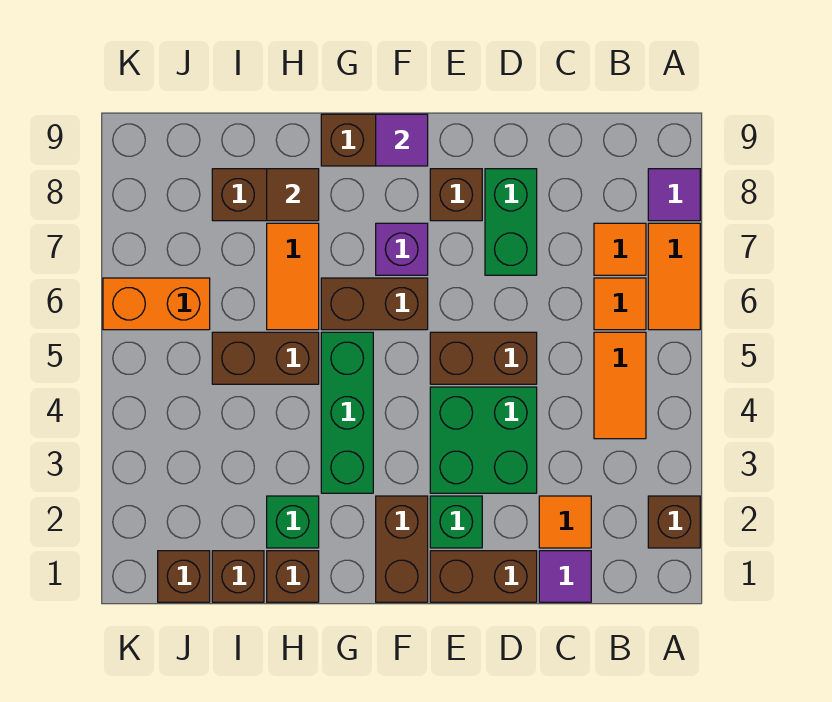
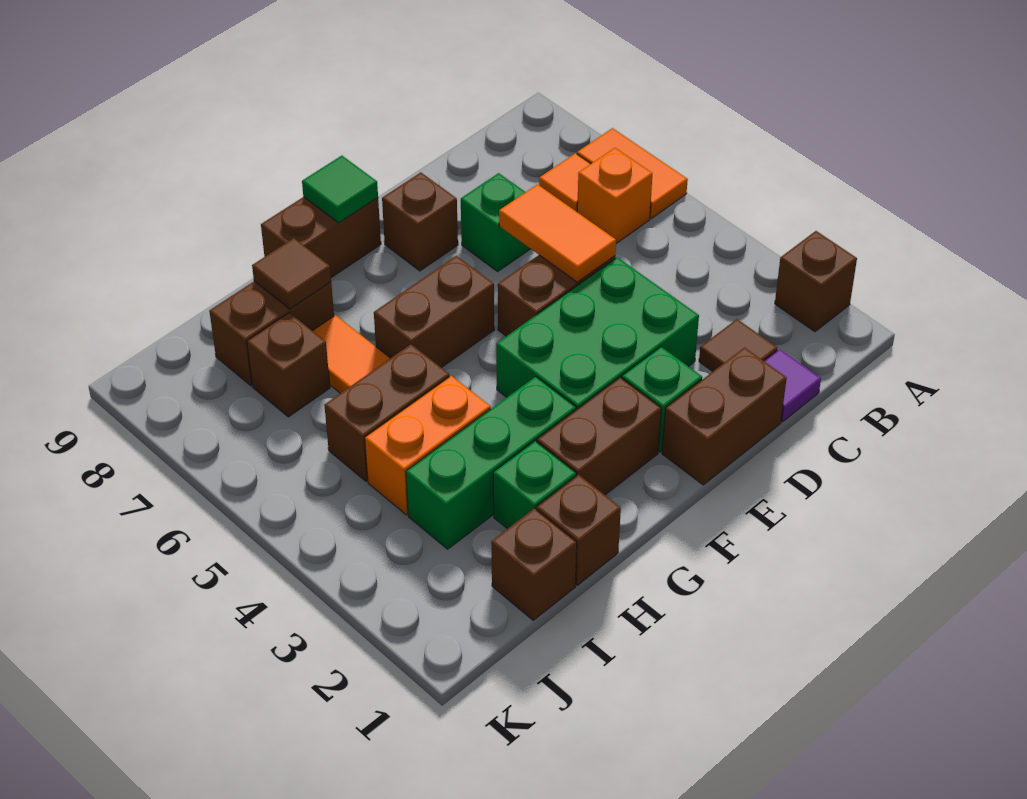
purple 1x1 tile [648,169,700,221] -> none
orange 1x2 tile [594,332,646,439] -> orange 1x2 tile moved to [499,184,616,282]
orange 1x1 tile [594,278,646,330] -> orange 1x1 brick [577,148,653,244]
orange 1x1 tile [539,496,591,548] -> brown 1x1 tile [699,319,777,372]
green 2x2 brick [430,387,537,493] -> green 2x3 brick [496,257,699,410]
green 1x2 brick [485,169,537,275] -> green 1x1 brick [461,173,530,271]
brown 1x2 brick [376,496,428,602] -> brown 1x2 brick turned to [537,378,661,495]
purple 1x1 brick [376,223,428,275] -> none
purple 1x1 tile [376,114,428,166] -> green 1x1 tile [302,156,378,223]
green 1x3 brick [321,332,373,493] -> green 1x3 brick turned to [406,377,576,549]
brown 1x1 brick [158,551,210,602] -> brown 1x1 brick moved to [247,313,330,417]
orange 1x2 brick [103,278,210,330] -> orange 1x2 brick moved to [365,376,491,515]

